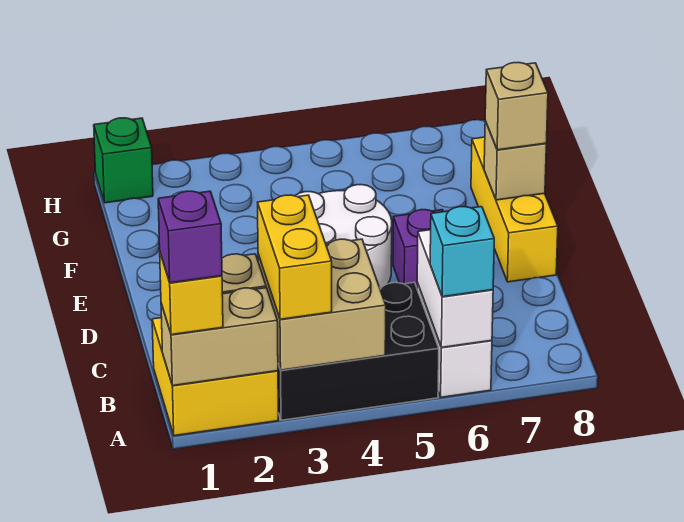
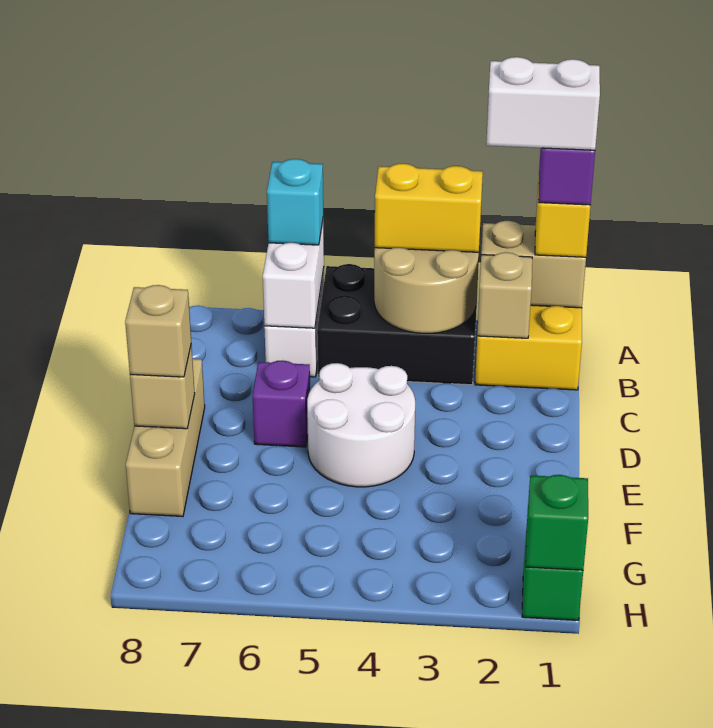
none -> white 1x2 brick [486,57,600,150]
tan 2x2 brick [258,239,386,370] -> tan 2x2 round brick [374,247,479,333]
yellow 1x2 brick [258,195,332,319] -> yellow 1x2 brick turned to [375,164,483,252]
yellow 1x3 brick [471,137,558,282] -> tan 1x3 brick [126,359,205,516]
none -> green 1x1 brick [526,475,588,570]

